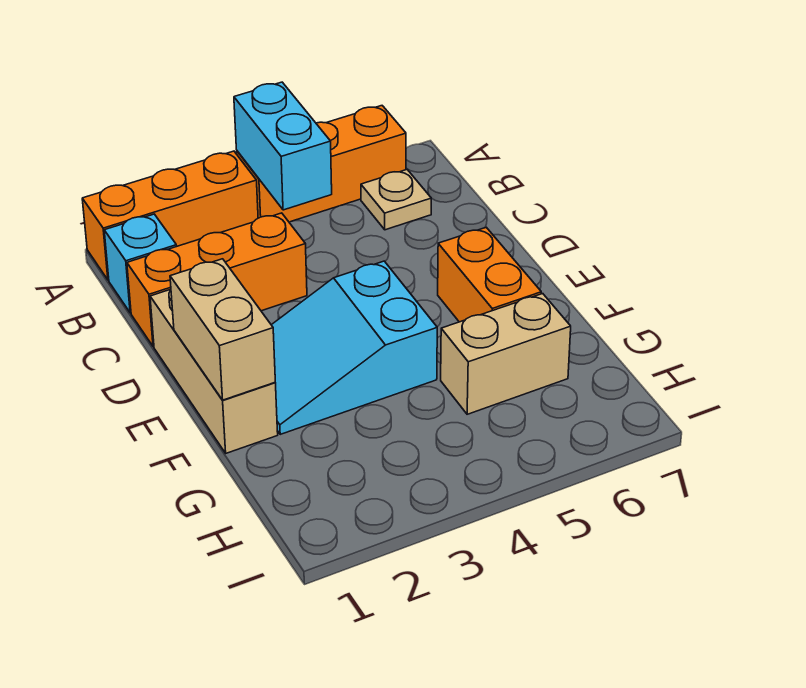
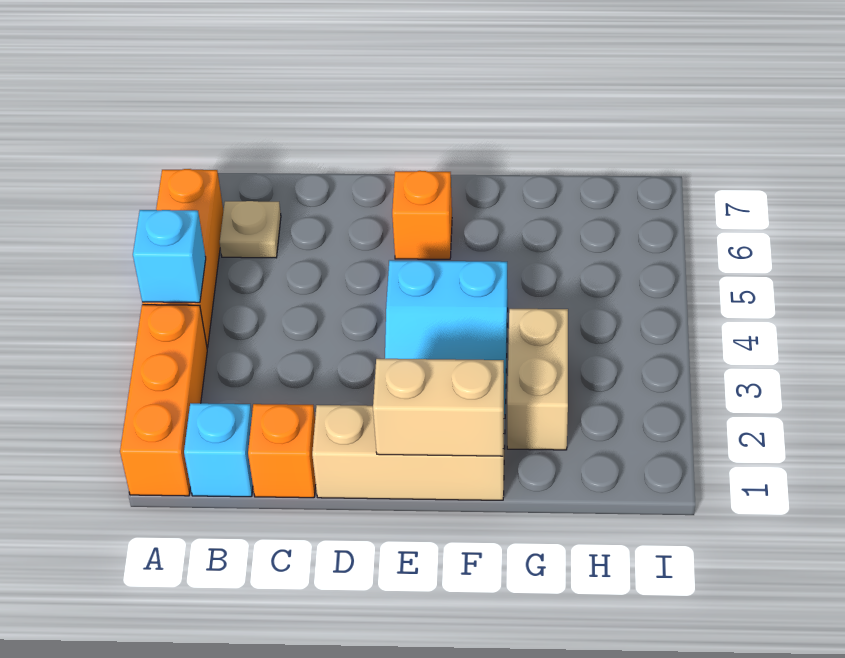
cyan 1x2 brick [234,82,332,210] -> cyan 1x1 brick [133,210,206,303]
orange 1x3 brick [127,213,307,347] -> orange 1x1 brick [248,404,316,498]
orange 1x2 brick [438,227,541,322] -> orange 1x1 brick [392,171,452,259]
tan 1x2 brick [441,294,571,414] -> tan 1x2 brick moved to [507,309,568,450]

